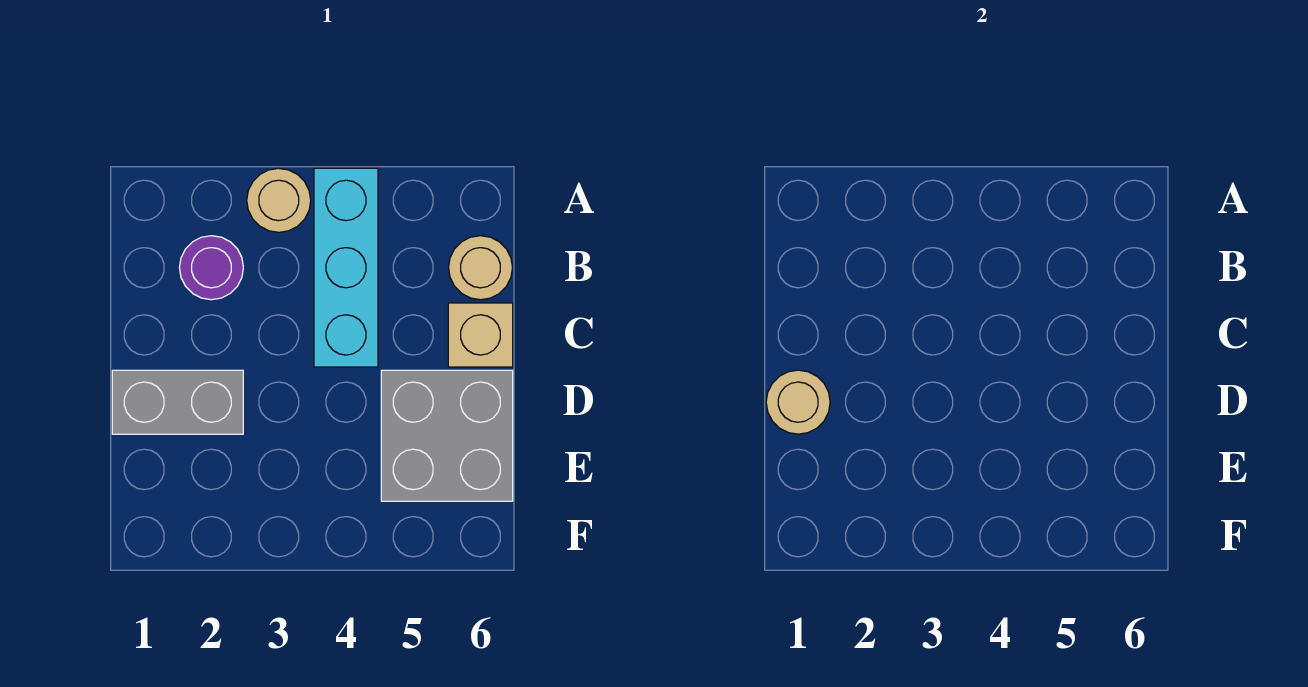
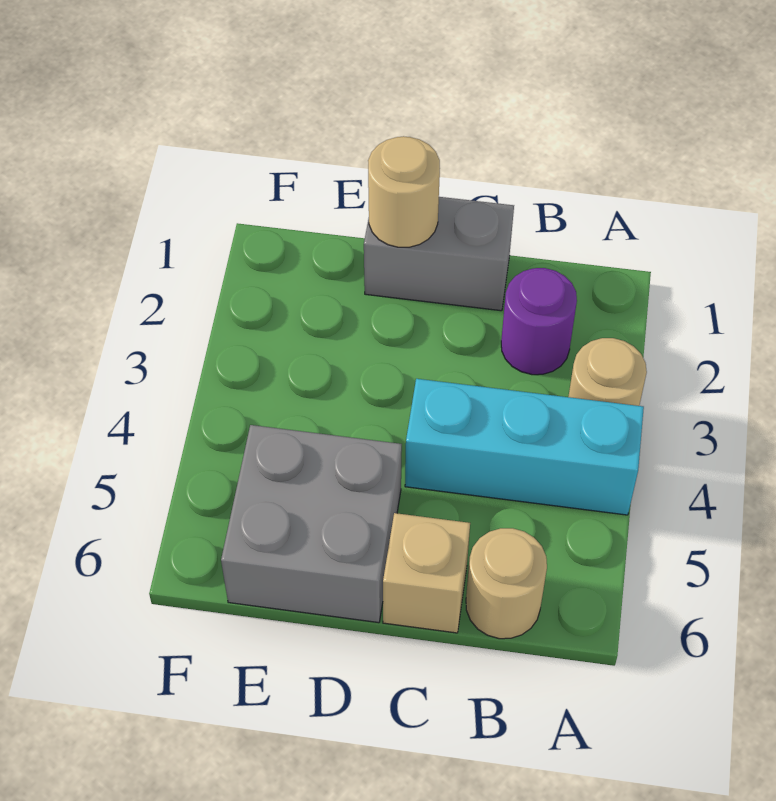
grey 1x2 brick [112,370,243,434] -> grey 1x2 brick turned to [364,197,514,311]

